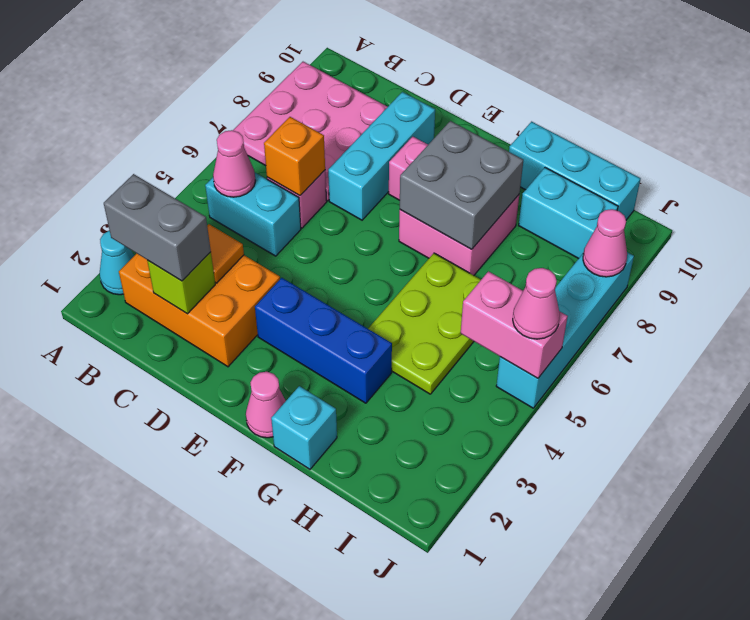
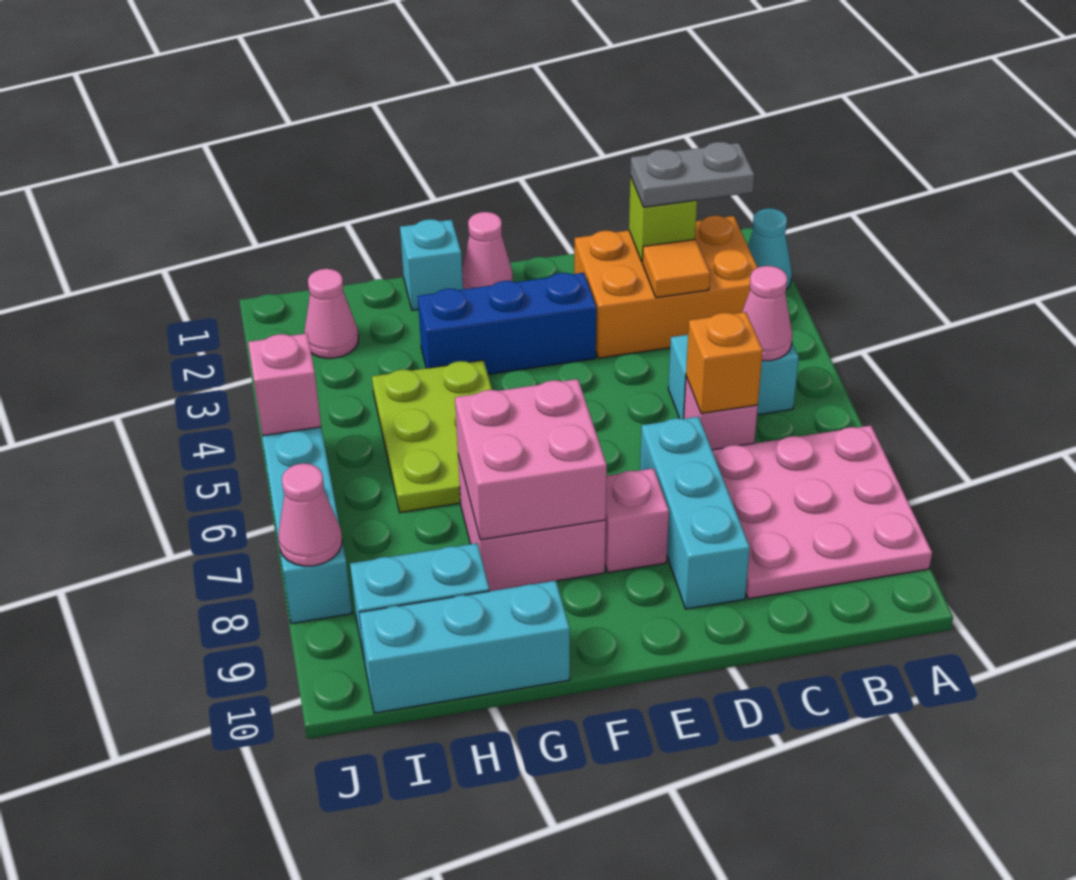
grey 1x2 brick [104,174,211,281] -> grey 1x2 plate [630,142,754,207]
grey 2x2 brick [400,121,523,249] -> pink 2x2 brick [455,379,607,540]
pink 1x2 brick [461,271,568,378] -> pink 1x1 brick [248,333,321,436]
pink 1x1 cone [513,268,560,339] -> pink 1x1 cone moved to [304,269,358,358]

